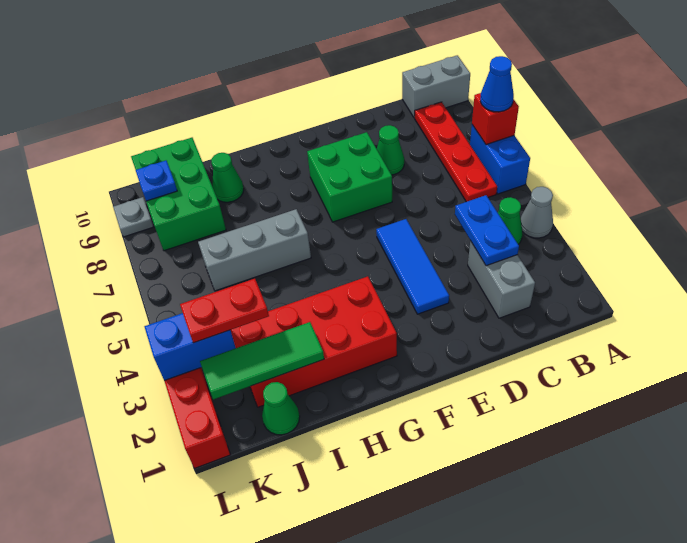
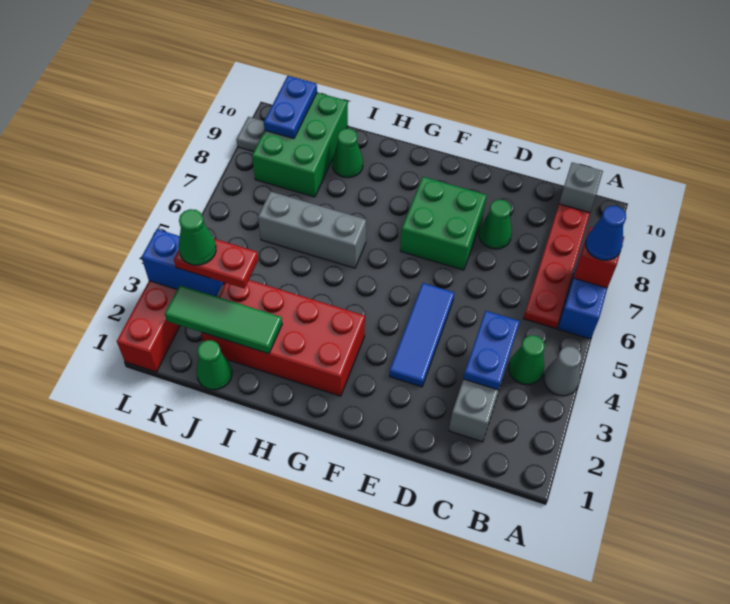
grey 1x2 brick [402,55,470,118] -> grey 1x1 brick [559,162,603,213]
none -> green 1x1 cone [179,209,216,265]
blue 1x1 plate [136,161,177,201] -> blue 1x2 plate [264,76,317,139]

